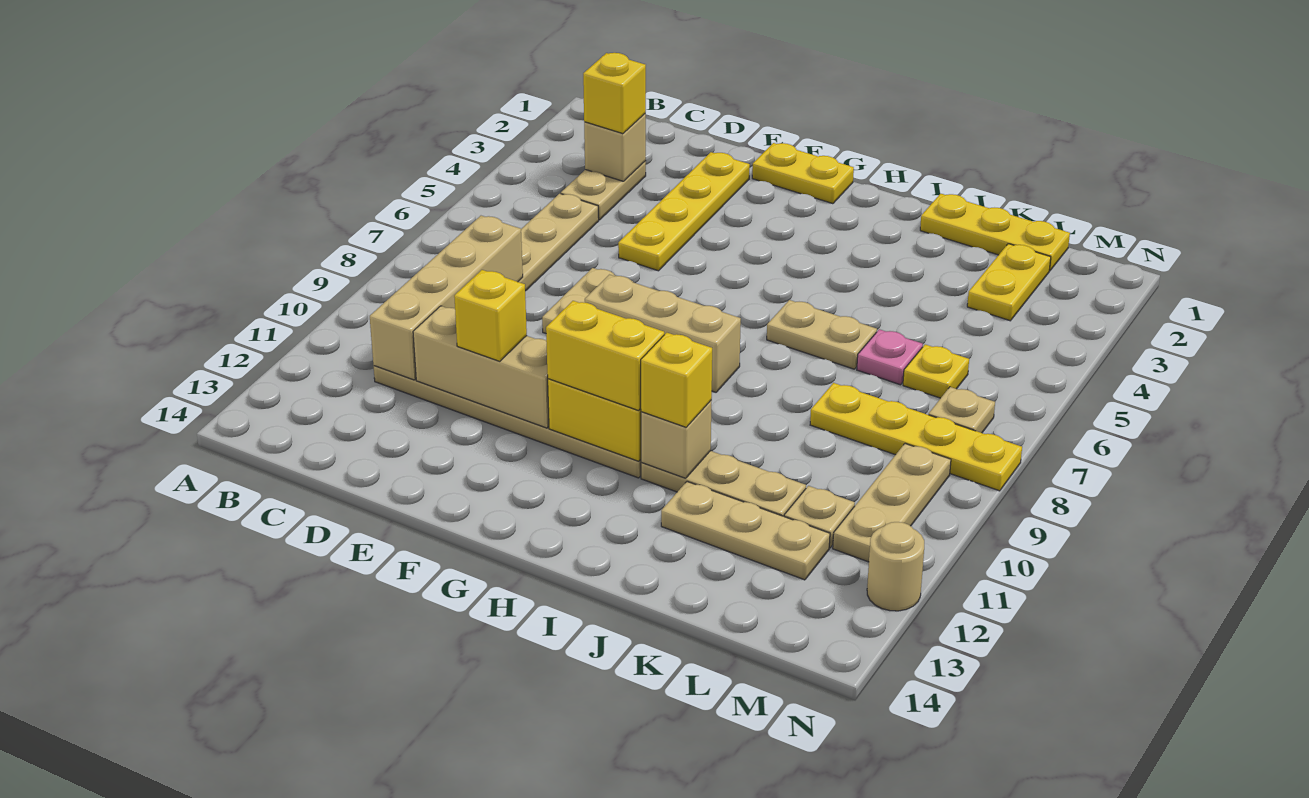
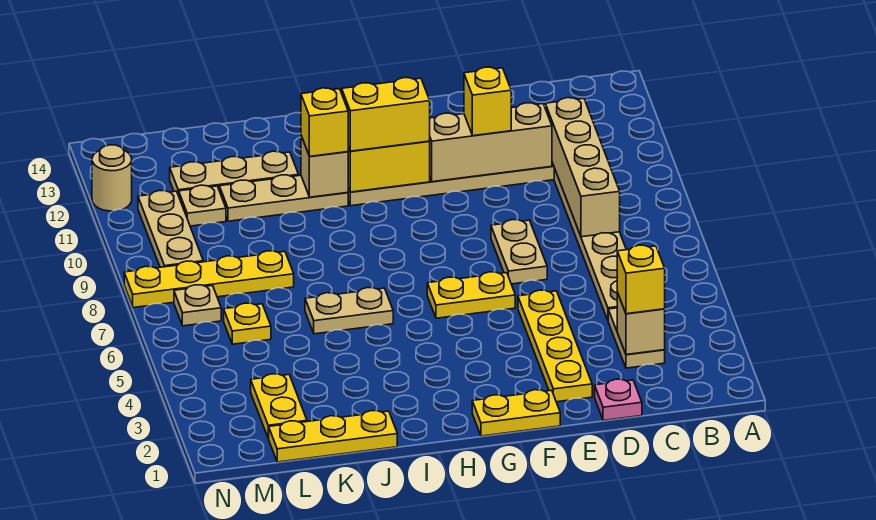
none -> yellow 1x2 plate [427,272,515,318]
tan 1x3 brick [585,275,741,392] -> none
pink 1x1 plate [857,329,923,385] -> pink 1x1 plate moved to [595,379,642,421]

